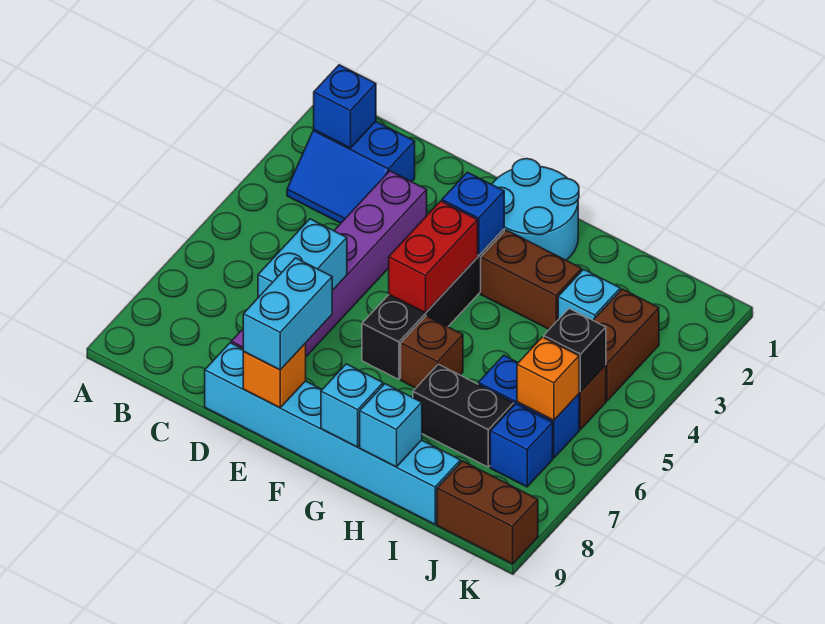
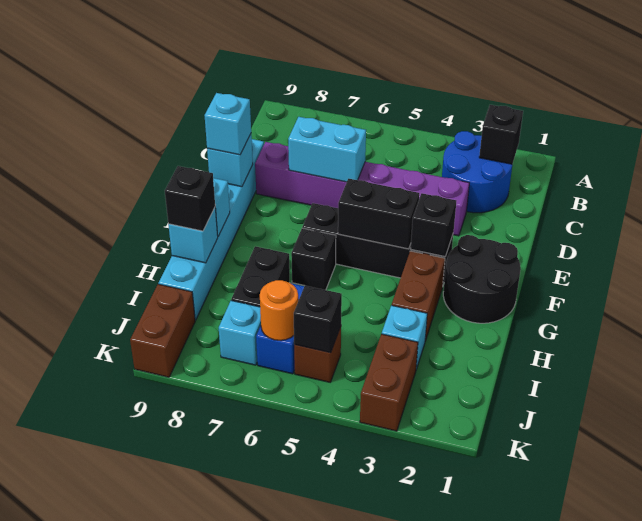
blue 2x2 slope [287,121,415,223] -> blue 2x2 round brick [442,131,512,213]
blue 1x1 brick [314,65,376,148] -> black 1x1 brick [479,105,523,164]
cyan 1x2 brick [243,258,332,370] -> cyan 1x1 brick [205,93,251,155]
orange 1x1 brick [243,343,306,408] -> cyan 1x1 brick [207,134,253,187]
cyan 2x2 round brick [492,159,579,260] -> black 2x2 round brick [443,235,521,323]
blue 1x1 brick [442,172,504,256] -> black 1x1 brick [411,193,456,257]
red 1x2 brick [389,201,478,313] -> black 1x2 brick [338,179,419,249]
brown 1x1 brick [401,316,463,388] -> black 1x1 brick [291,228,336,290]
none -> black 1x1 brick [165,166,215,231]
brown 1x2 brick [593,289,659,401] -> brown 1x2 brick turned to [360,334,418,431]
orange 1x1 brick [517,337,579,421] -> orange 1x1 round brick [260,280,298,340]
blue 1x1 brick [490,404,553,487] -> cyan 1x1 brick [219,301,261,365]

